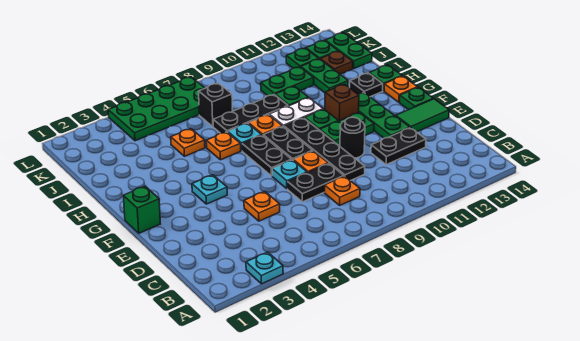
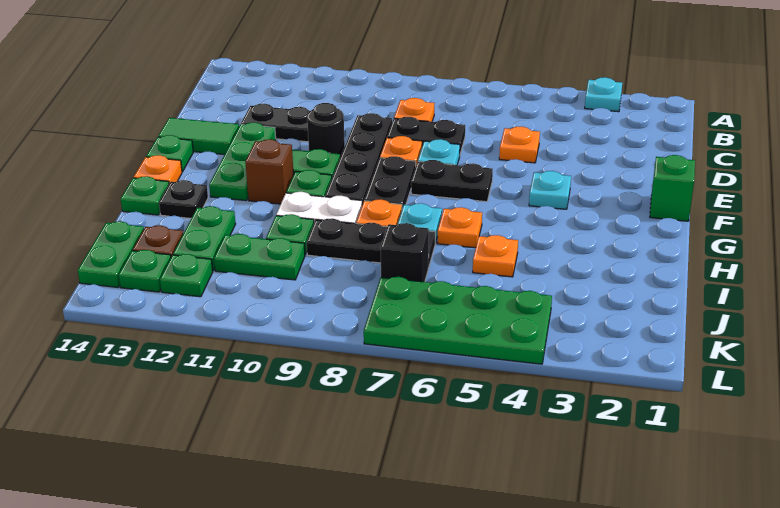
black 1x2 plate [242,135,292,176] -> black 1x2 plate turned to [411,160,493,202]

